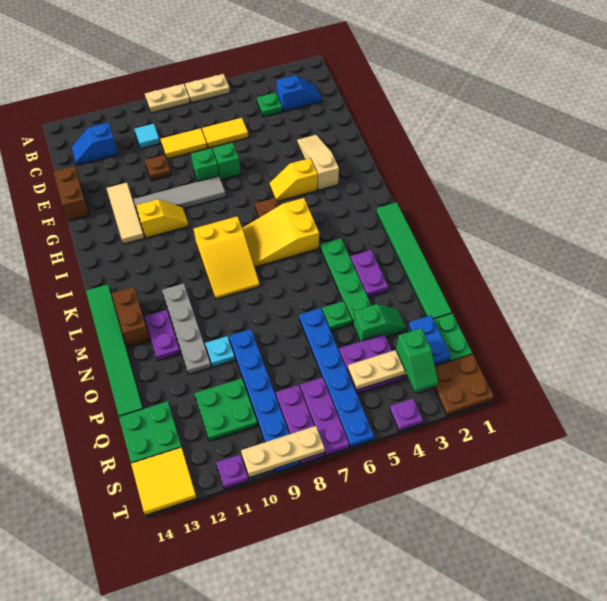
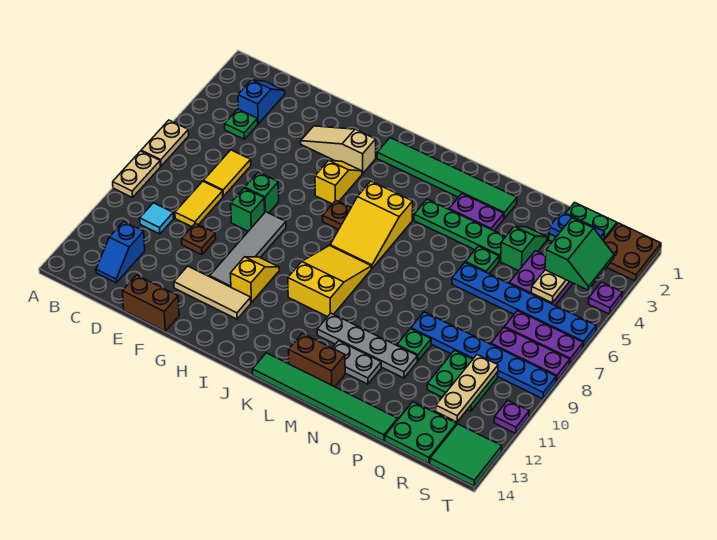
yellow 1x2 slope [270,158,318,202] -> yellow 1x2 slope turned to [315,160,362,204]
yellow 2x3 slope [194,217,260,299] -> yellow 2x3 slope turned to [288,246,371,317]
green 1x6 tile [376,202,452,319] -> green 1x6 tile moved to [377,138,517,219]
purple 1x2 plate [144,310,180,361] -> grey 1x2 plate [333,341,381,384]
cyan 1x1 plate [205,336,235,367] -> green 1x1 plate [397,329,431,361]
green 1x2 slope [396,328,439,392] -> green 2x2 slope [545,218,614,290]
yellow 2x2 tile [131,447,197,515] -> green 2x2 tile [430,424,502,486]
tan 1x3 plate [241,426,325,477] -> tan 1x3 plate moved to [436,355,498,422]

